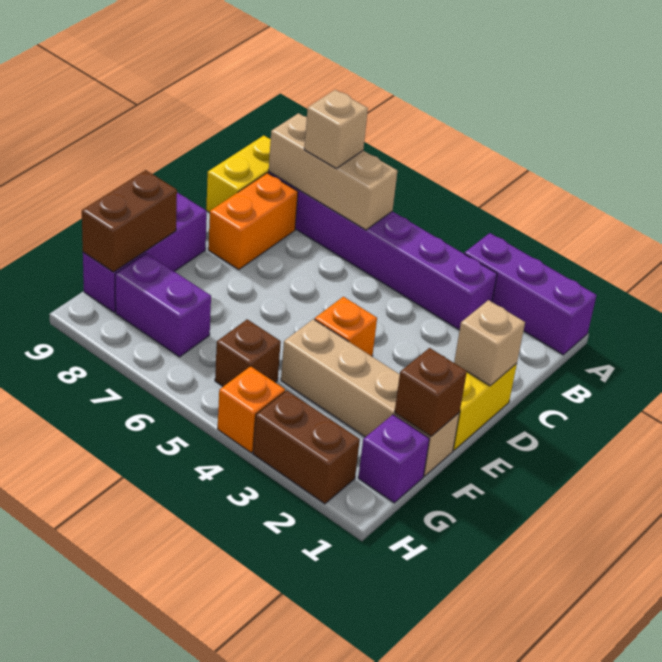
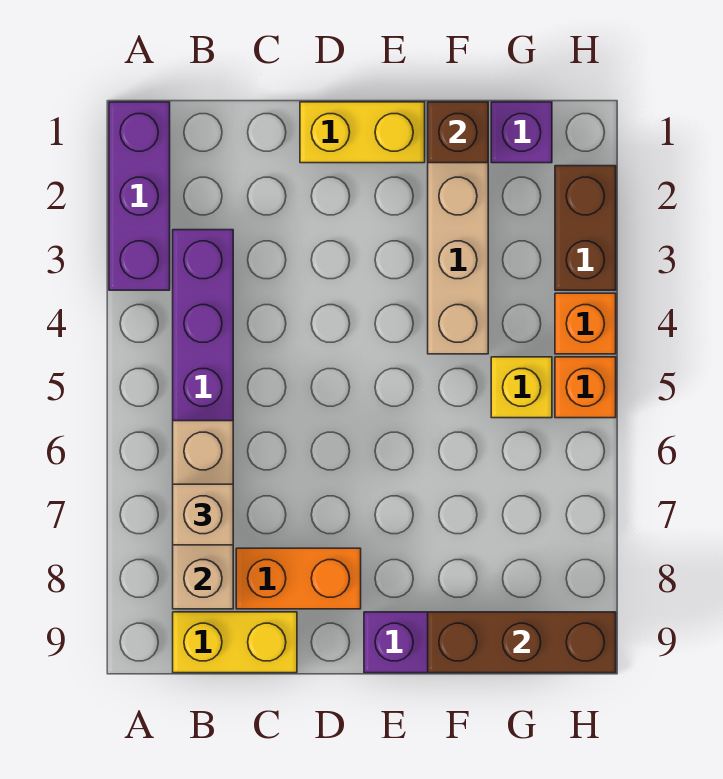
tan 1x1 brick [454,300,525,386] -> none
orange 1x1 brick [315,297,377,356] -> orange 1x1 brick moved to [555,357,616,418]
brown 1x2 brick [82,170,177,272] -> brown 1x3 brick [428,612,616,673]
brown 1x1 brick [215,319,281,386] -> yellow 1x1 brick [491,357,552,418]
purple 1x2 brick [115,253,211,357] -> none

